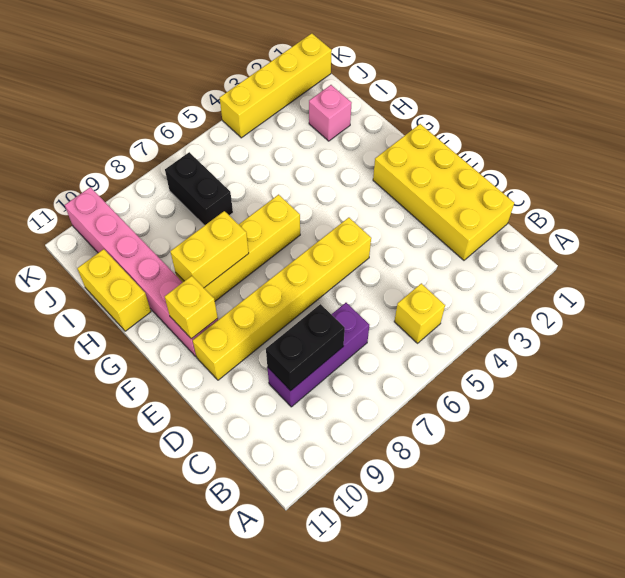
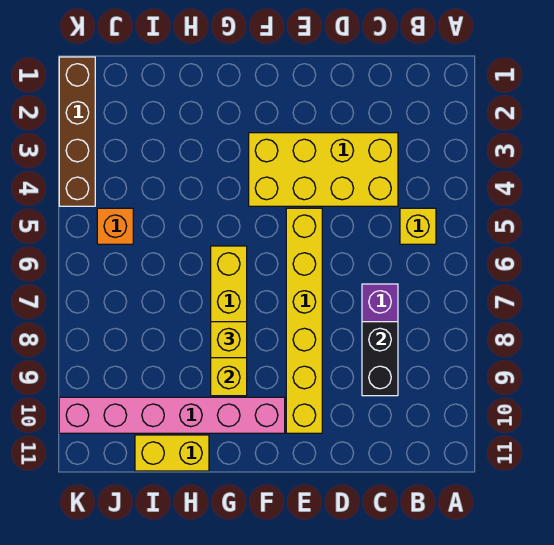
yellow 2x4 brick [373,124,514,260] -> yellow 2x4 brick moved to [249,133,398,206]
yellow 1x1 brick [165,276,218,339] -> yellow 1x1 brick moved to [211,322,247,358]
pink 1x1 brick [309,85,351,141] -> none
black 1x2 brick [165,152,233,226] -> none
none -> orange 1x1 brick [97,208,133,244]
yellow 1x4 brick [220,33,332,138] -> brown 1x4 brick [59,57,95,206]

